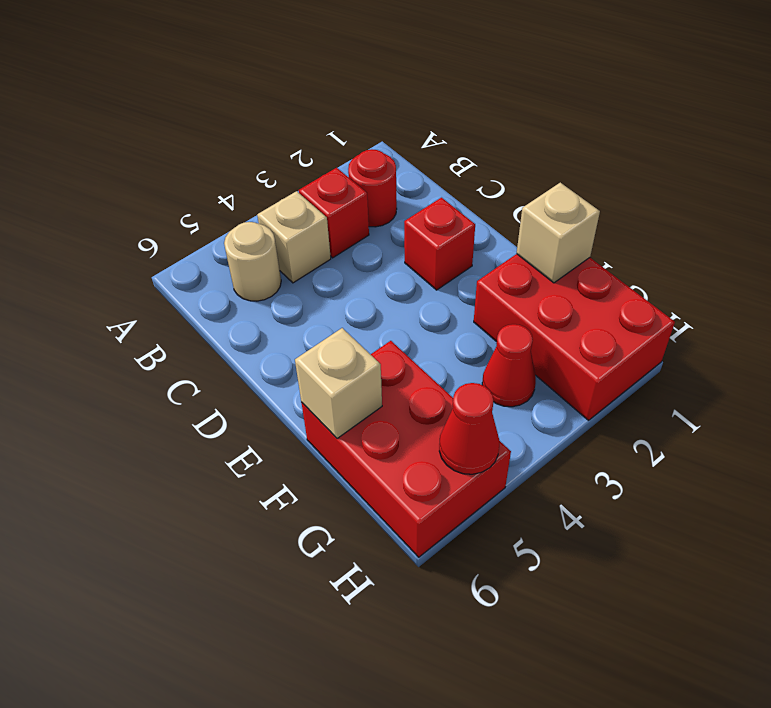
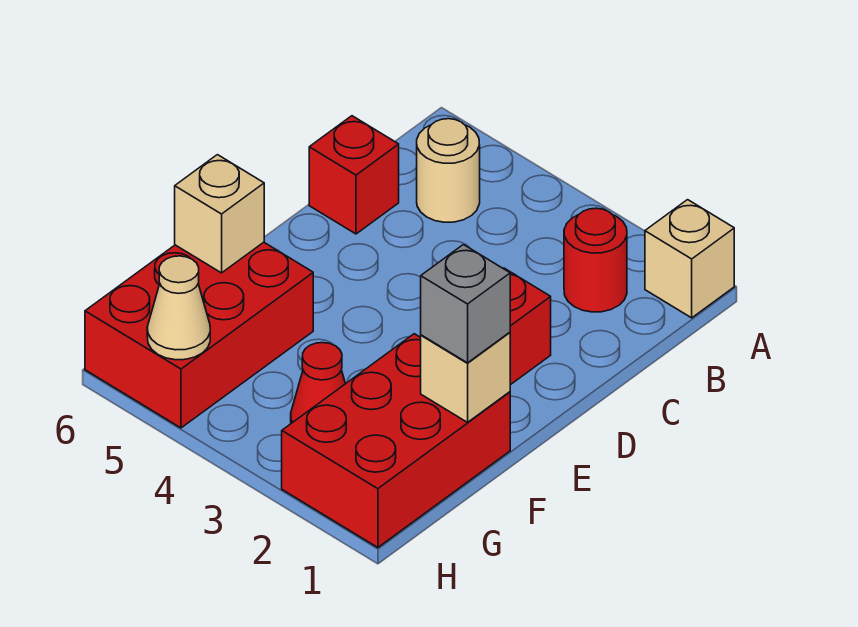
red 1x1 brick [299,168,369,258] -> red 1x1 brick moved to [309,116,399,234]
tan 1x1 brick [257,191,331,283] -> tan 1x1 brick moved to [645,200,734,318]
none -> grey 1x1 brick [421,245,510,363]
red 1x1 cone [439,383,499,474] -> tan 1x1 cone [147,256,210,360]

